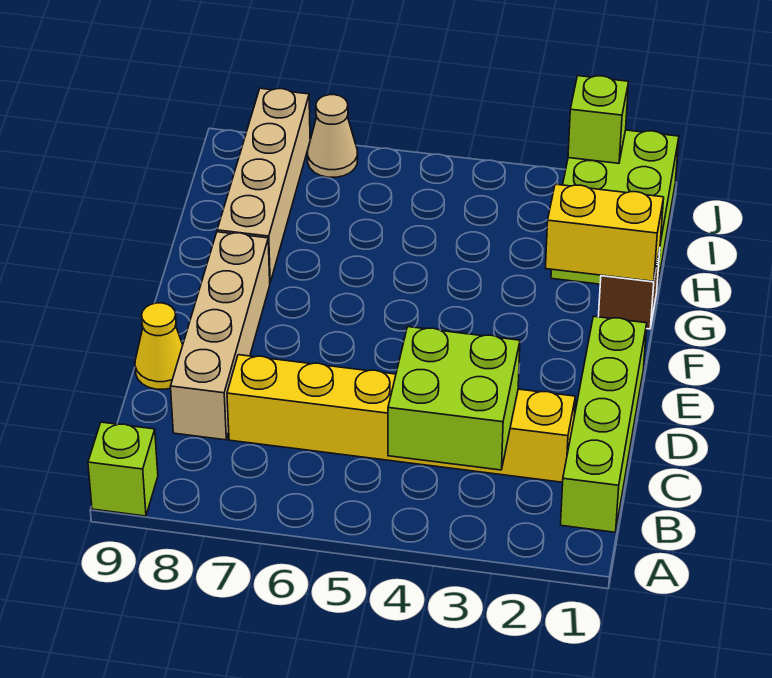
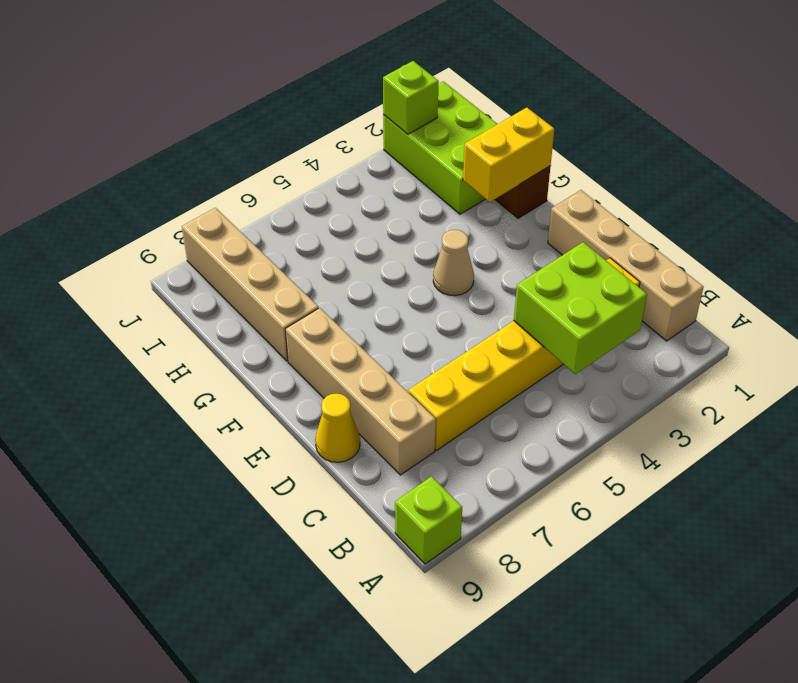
lime 1x4 brick [561,316,647,532] -> tan 1x4 brick [548,190,704,341]
tan 1x1 cone [308,95,358,177] -> tan 1x1 cone moved to [433,230,474,296]

